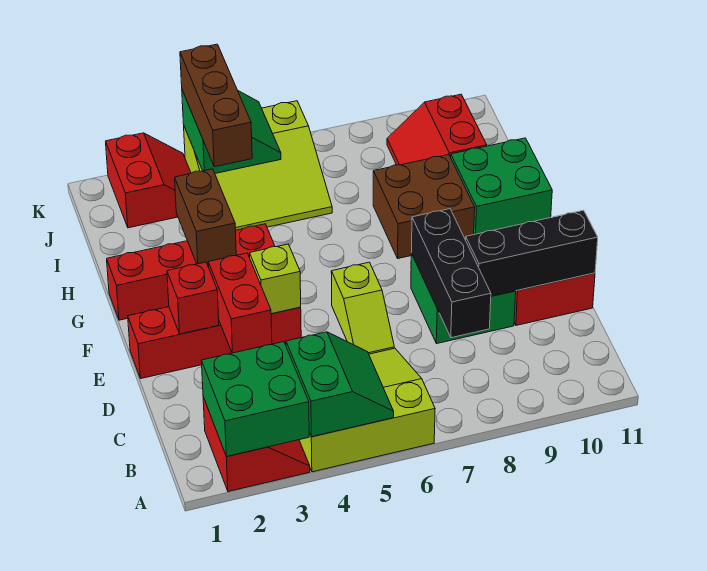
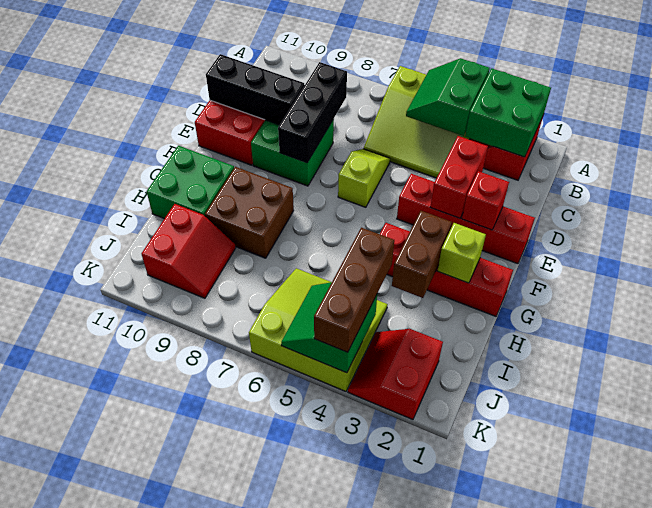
lime 1x1 brick [250,244,301,314] -> lime 1x1 brick moved to [438,223,486,283]

